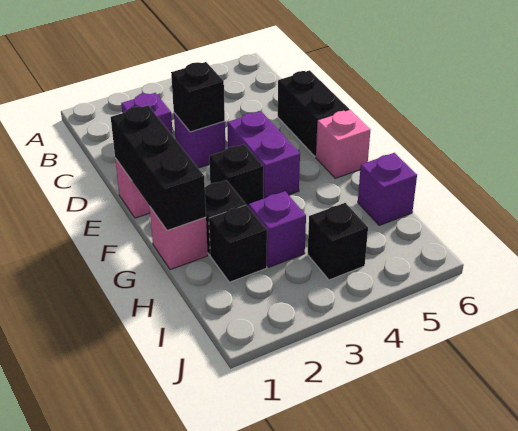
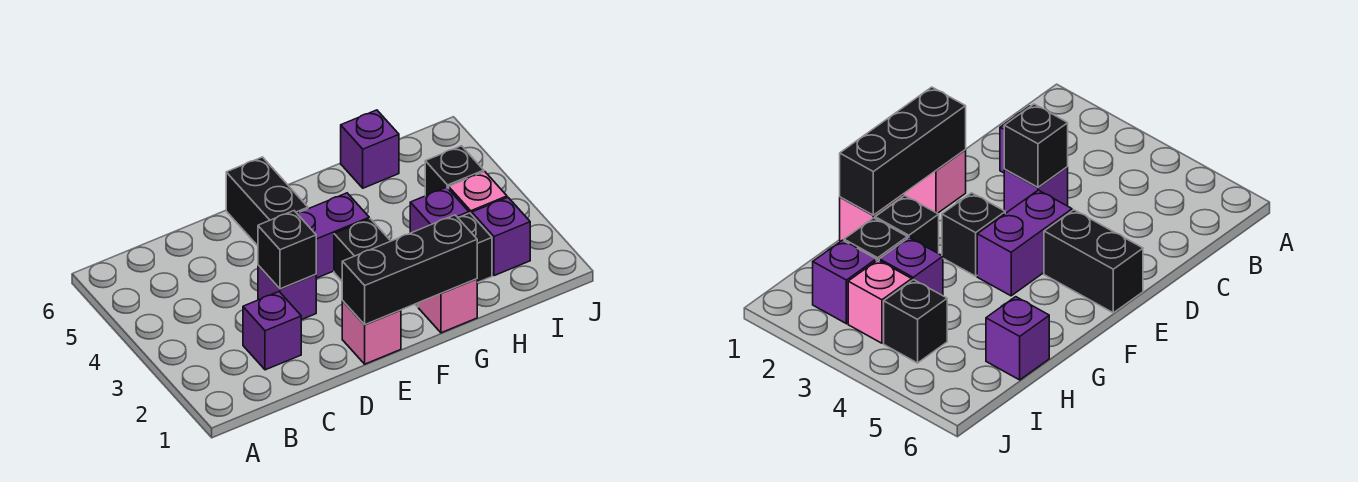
black 1x2 brick [278,70,349,156] -> black 1x2 brick turned to [226,157,308,246]
pink 1x1 brick [316,110,370,178] -> pink 1x1 brick moved to [449,172,507,215]
none -> purple 1x1 brick [472,197,530,276]

